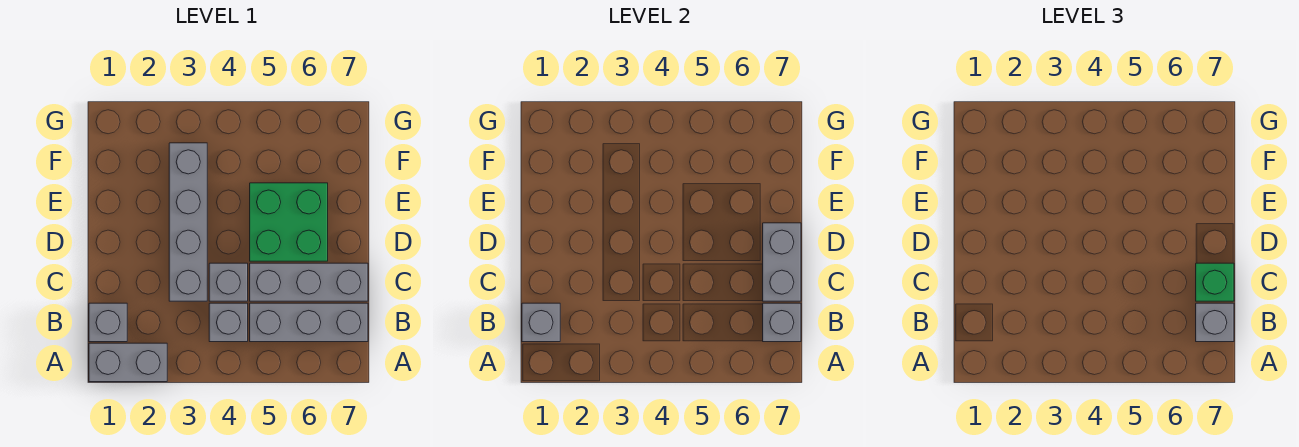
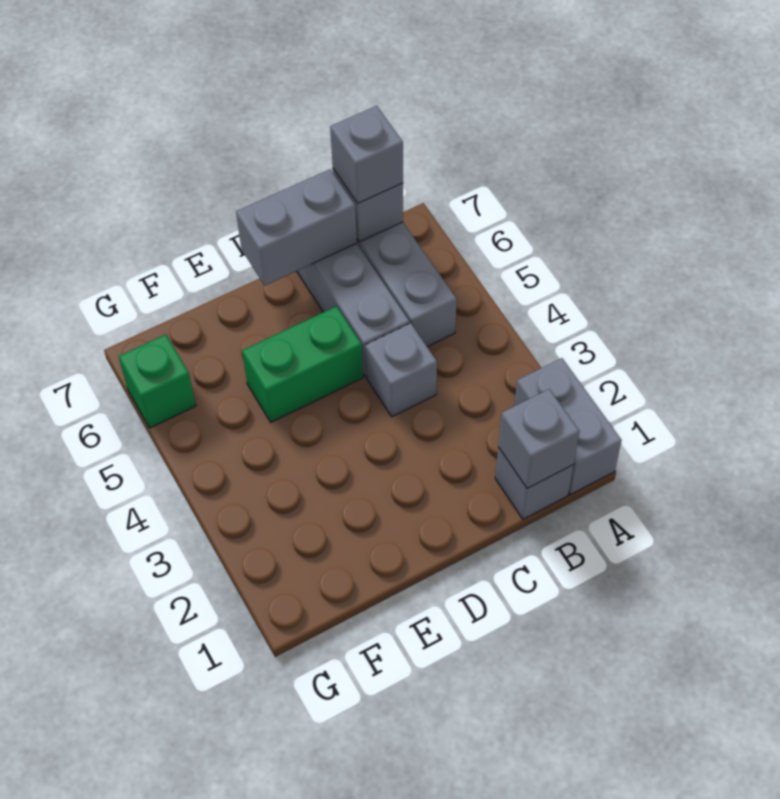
grey 1x1 brick [209,303,248,342] -> none
grey 1x4 brick [169,143,207,301] -> none
green 1x1 brick [1196,263,1234,301] -> green 1x1 brick moved to [119,334,196,428]
green 2x2 brick [250,183,328,261] -> green 1x2 brick [242,306,363,422]

